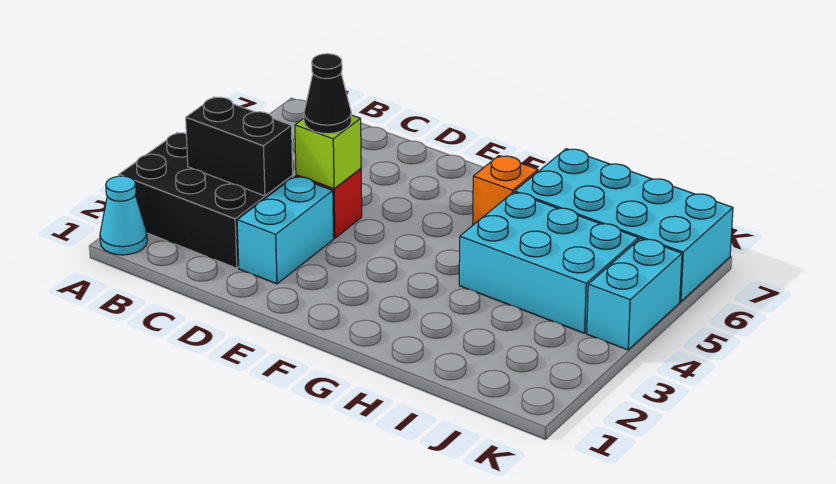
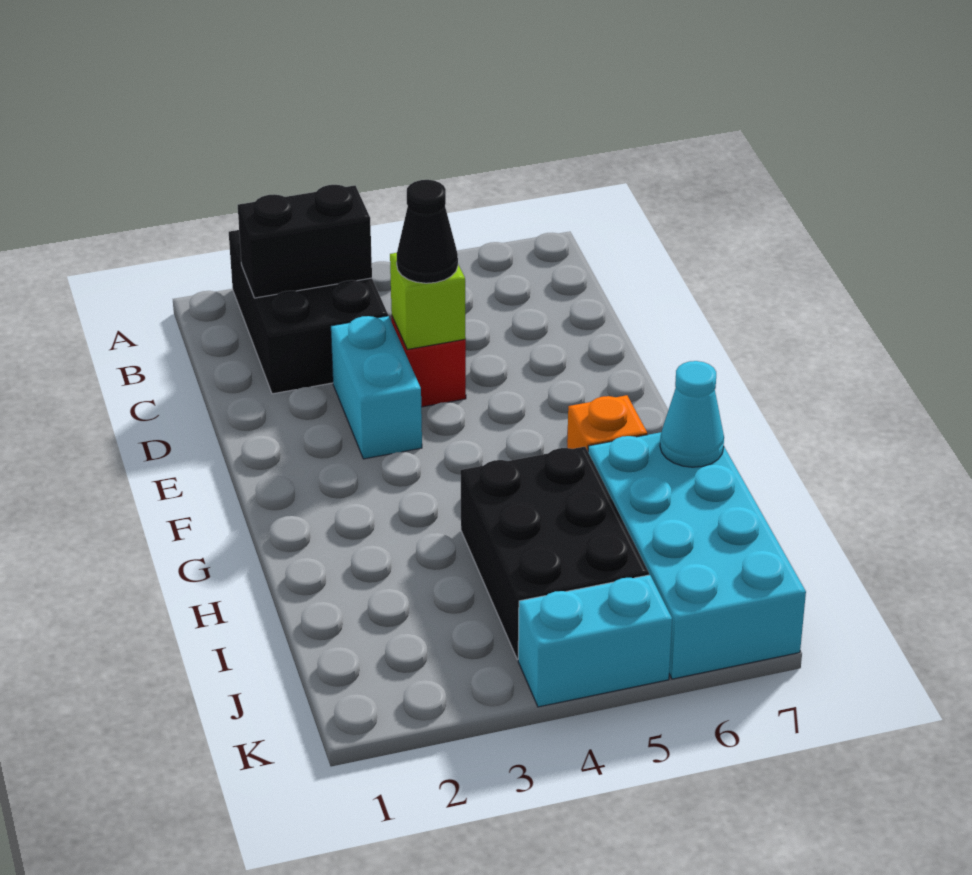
cyan 1x1 cone [100,176,147,255] -> cyan 1x1 cone moved to [660,361,724,467]
black 1x2 brick [186,97,293,196] -> black 1x2 brick turned to [238,185,372,298]
cyan 1x2 brick [237,176,334,284] -> cyan 1x2 brick turned to [331,316,422,459]
cyan 2x3 brick [459,192,638,333] -> black 2x3 brick [460,447,649,660]

